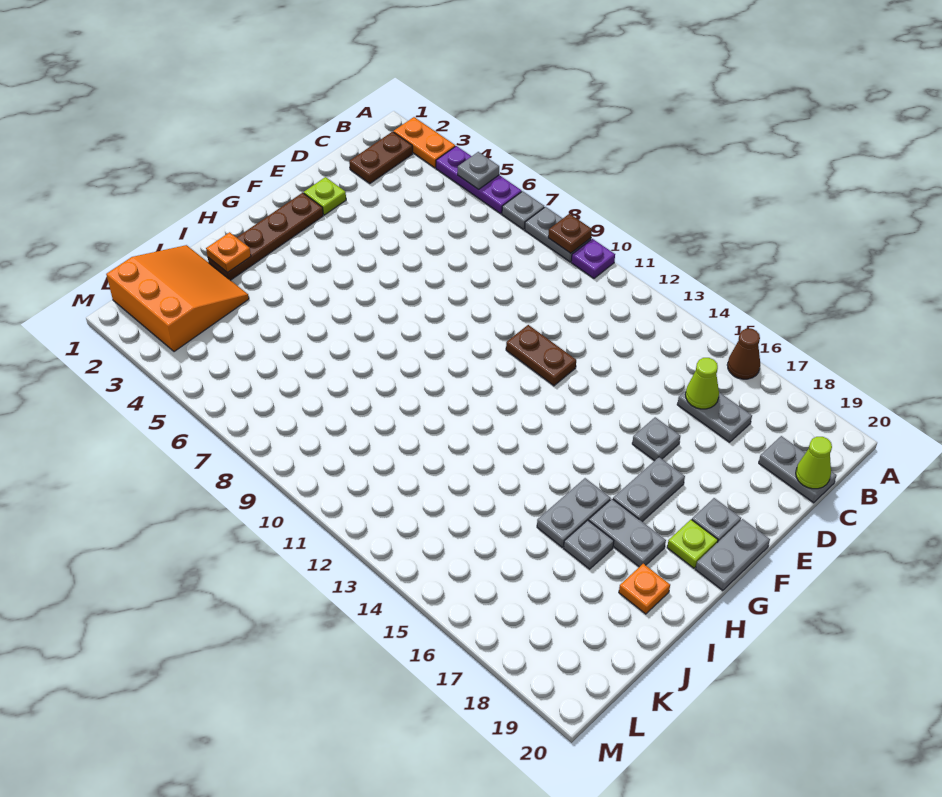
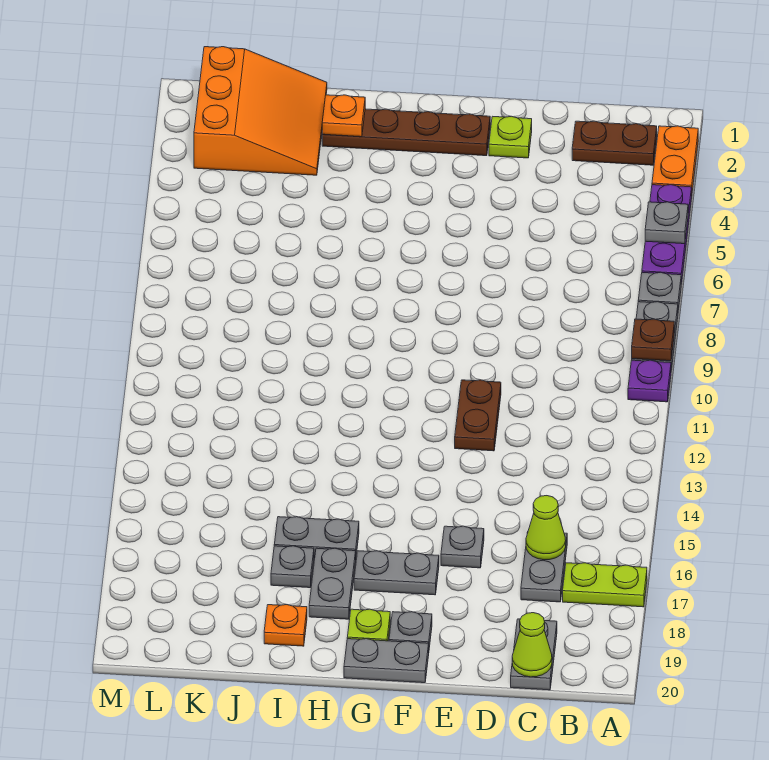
brown 1x1 cone [727,329,760,379] -> none
none -> lime 1x2 plate [563,563,647,607]

